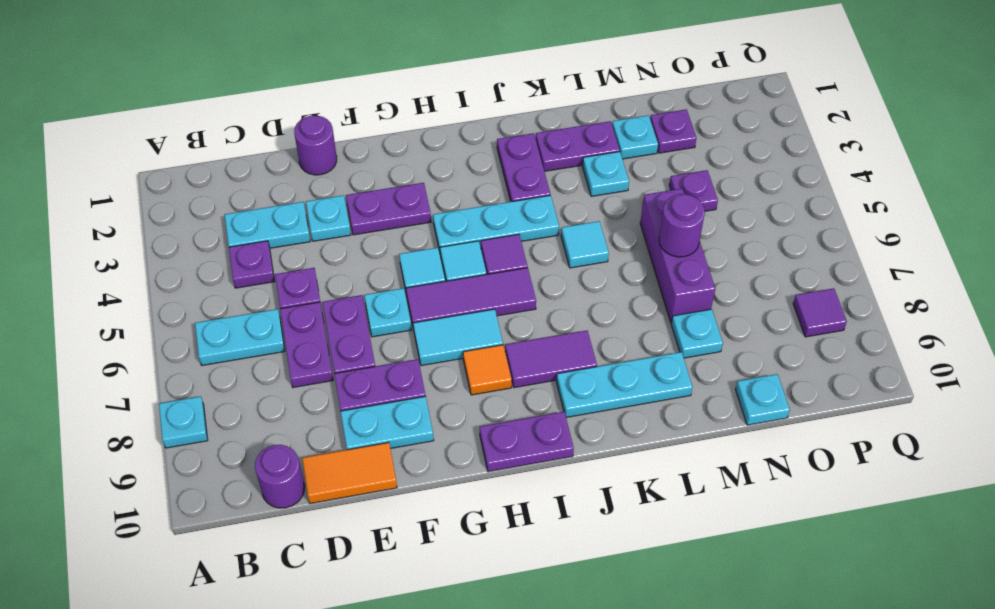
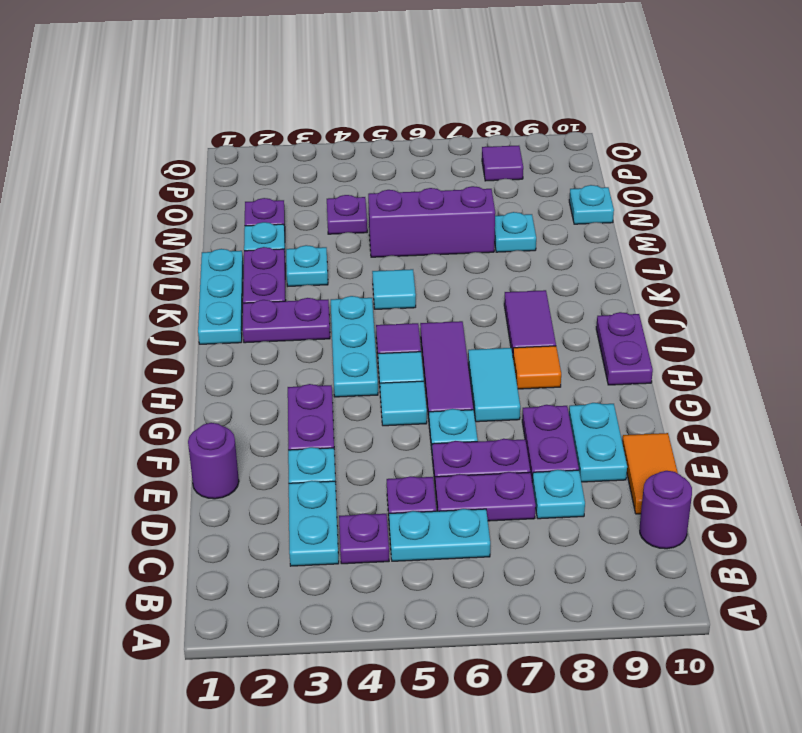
cyan 1x1 plate [159,396,208,448] -> cyan 1x1 plate moved to [532,470,585,519]
cyan 1x2 plate [195,309,285,365] -> cyan 1x2 plate turned to [389,509,490,561]
cyan 1x3 plate [556,352,693,417] -> cyan 1x3 plate moved to [198,249,243,344]
purple 1x1 round brick [659,194,705,257] -> none

